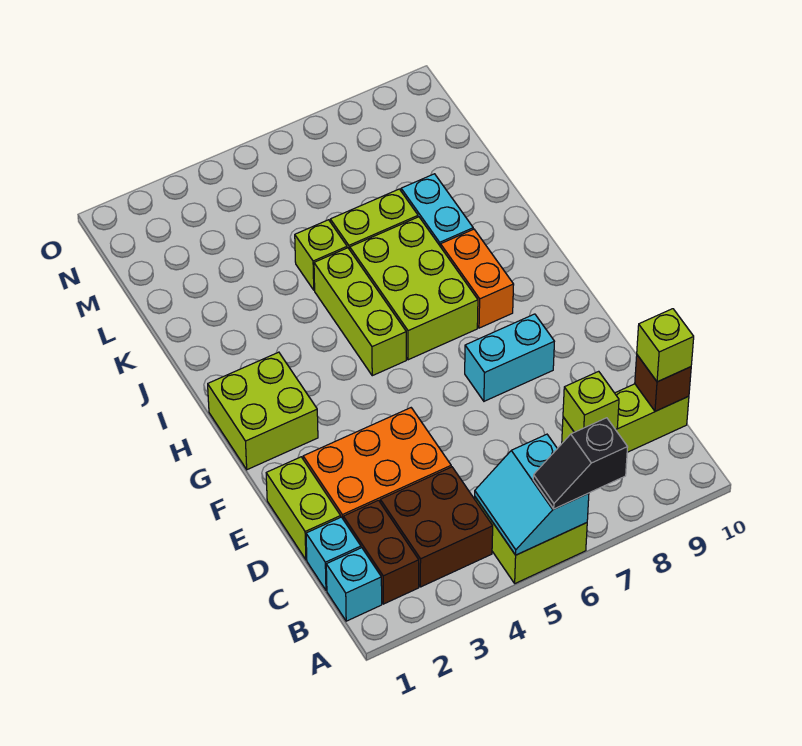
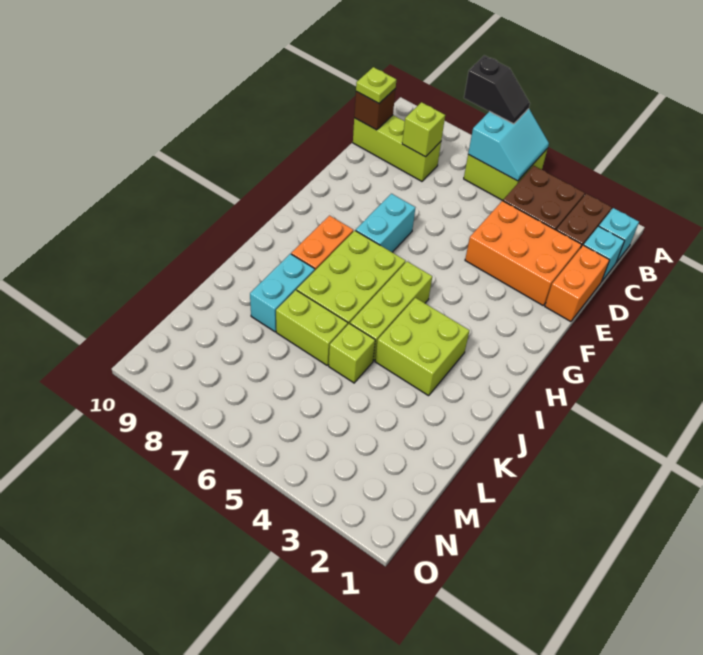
lime 1x1 brick [637,309,694,382] -> lime 1x1 plate [356,67,396,103]
lime 1x2 brick [266,457,341,560] -> orange 1x2 brick [545,245,609,322]
cyan 1x2 brick [465,314,554,401] -> cyan 1x2 brick turned to [356,194,415,252]
lime 2x2 brick [208,352,318,470] -> lime 2x2 brick moved to [375,298,470,396]

